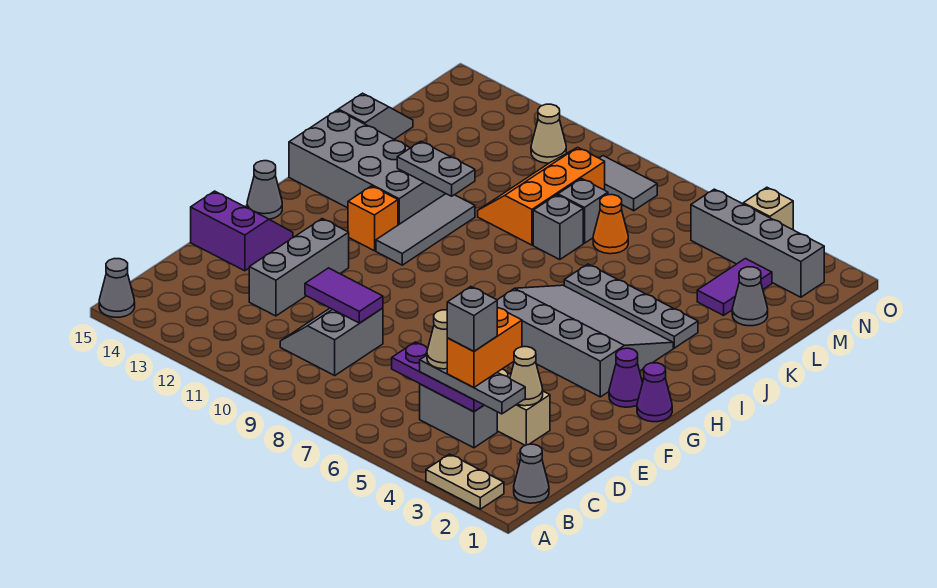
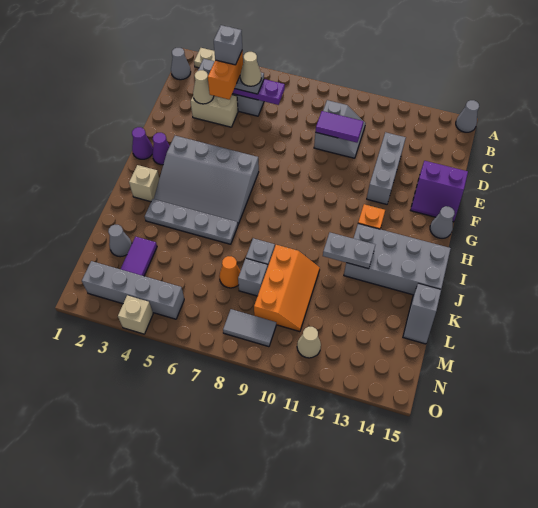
grey 1x3 tile [376,194,475,265] -> none
none -> tan 1x1 brick [129,165,159,202]

